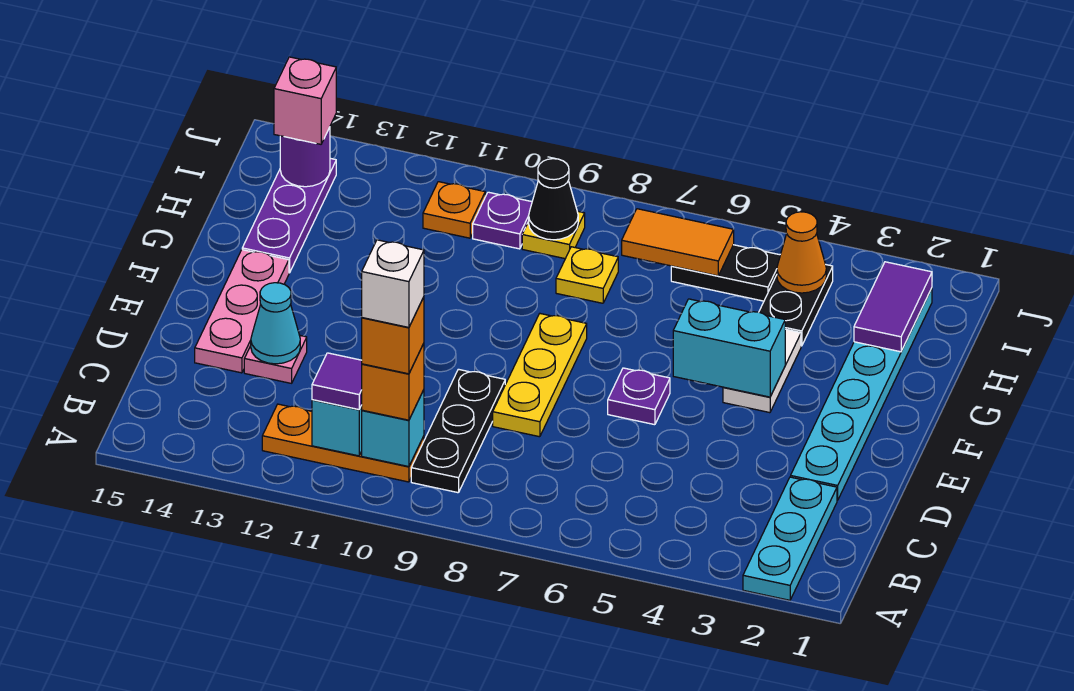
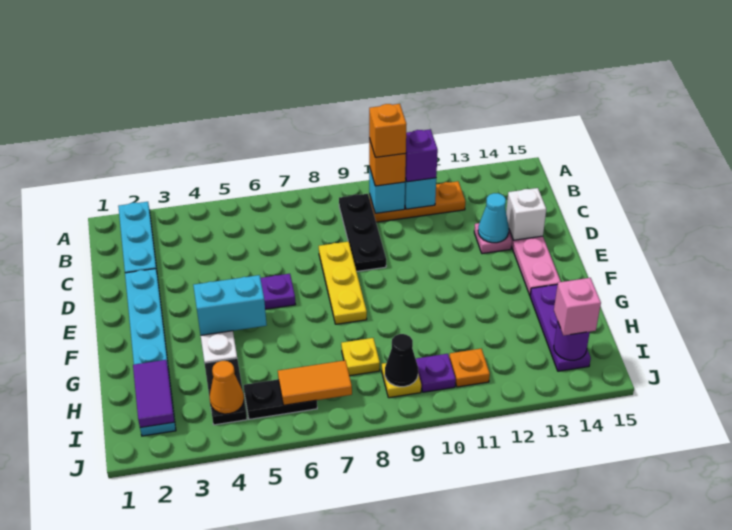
white 1x1 brick [362,240,424,327] -> white 1x1 brick moved to [506,188,546,240]
purple 1x1 tile [312,353,362,409] -> purple 1x1 brick [405,129,438,182]

